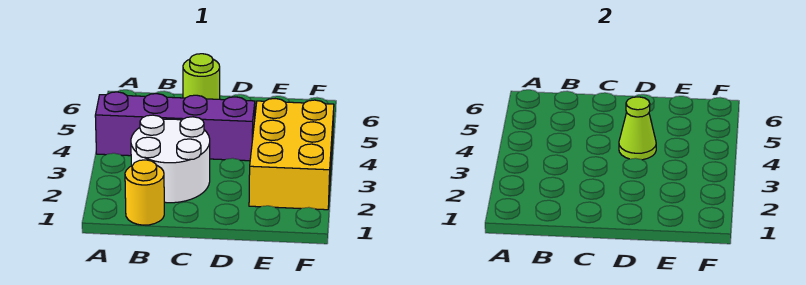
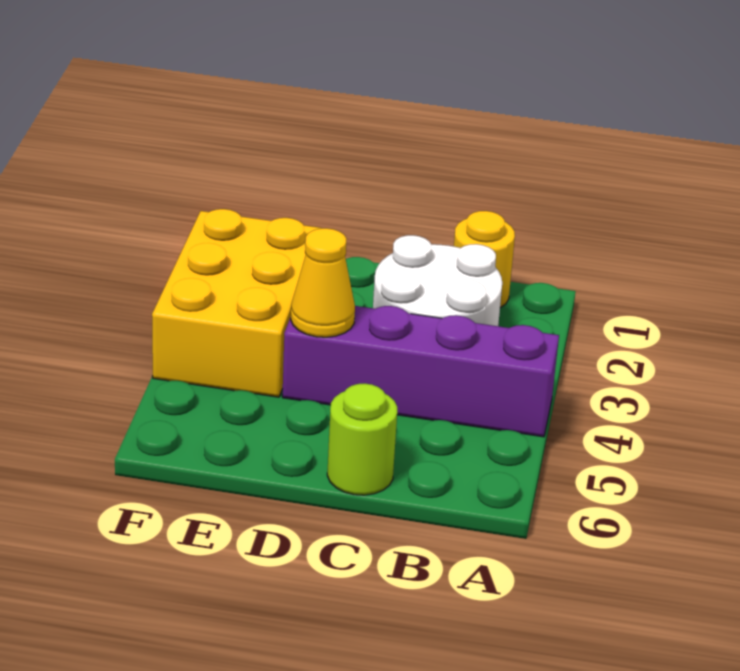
lime 1x1 cone [619,97,656,160] -> yellow 1x1 cone [291,228,355,337]

